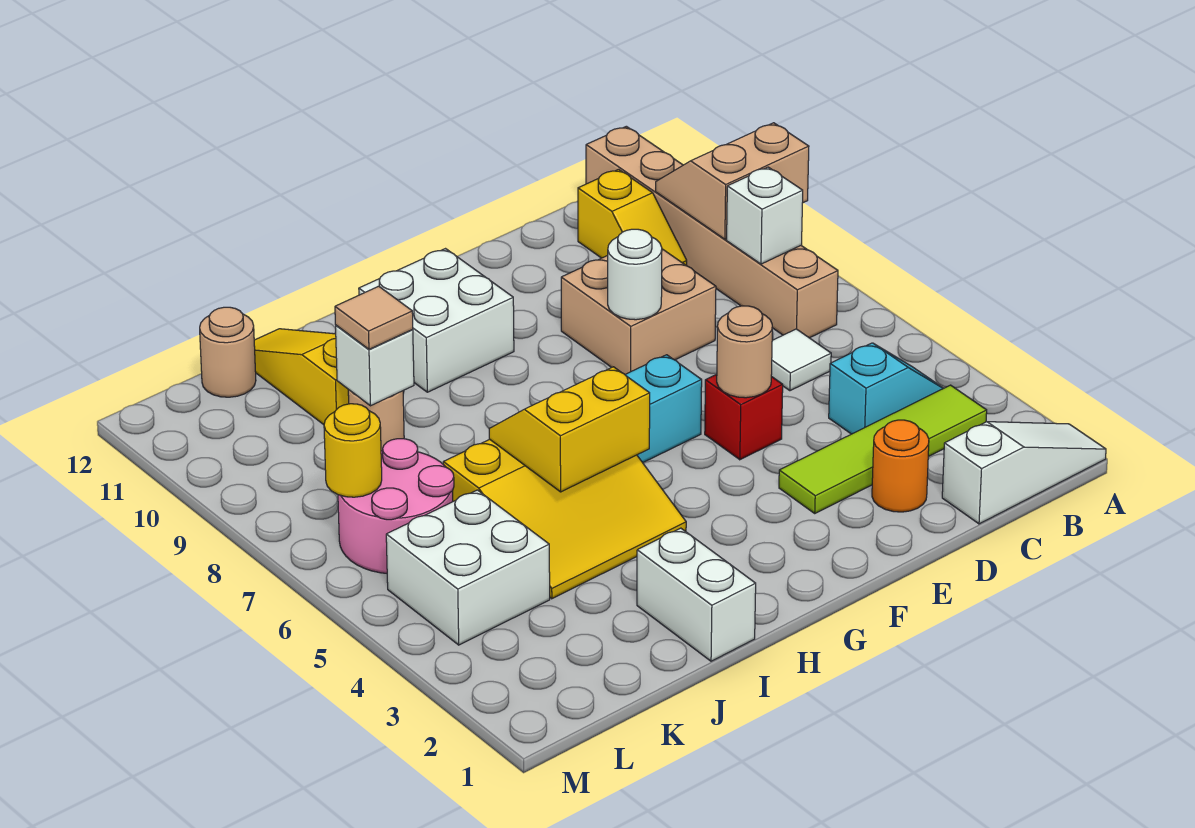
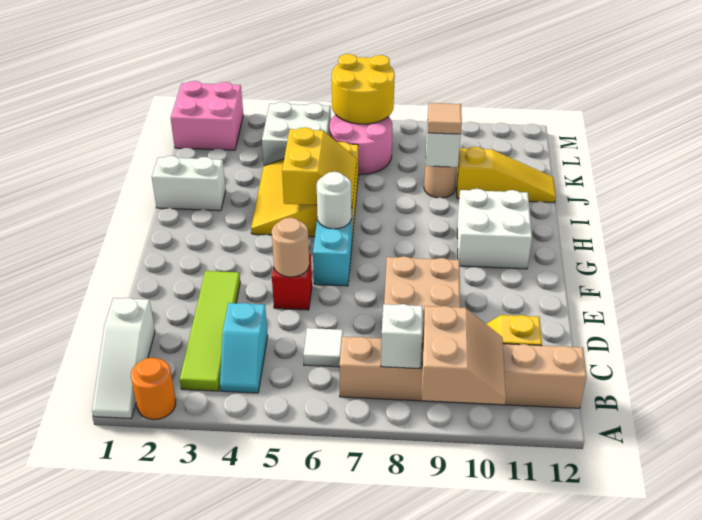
orange 1x1 round brick [872,420,929,512] -> orange 1x1 round brick moved to [131,358,176,420]
white 1x1 round brick [608,229,662,320] -> white 1x1 round brick moved to [317,172,352,229]
tan 1x1 round brick [200,307,256,397] -> none
none -> pink 2x2 brick [171,81,243,150]
yellow 1x1 round brick [324,404,382,497] -> yellow 2x2 round brick [332,54,395,124]

